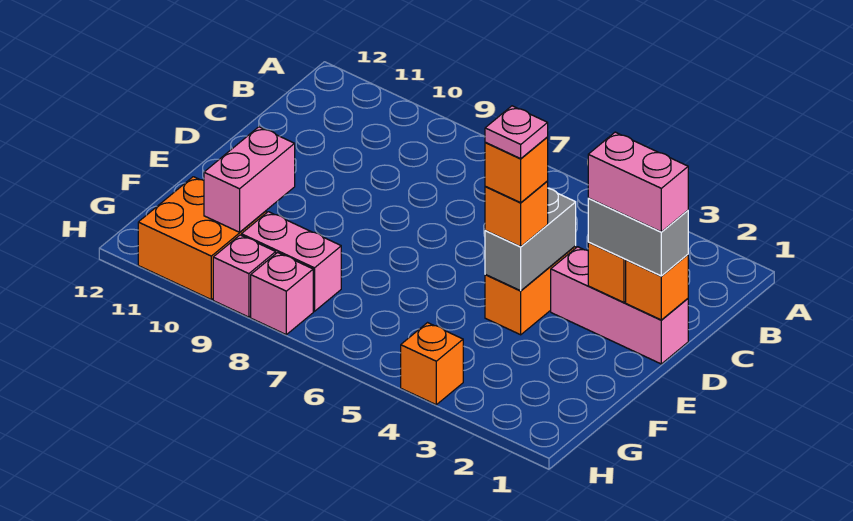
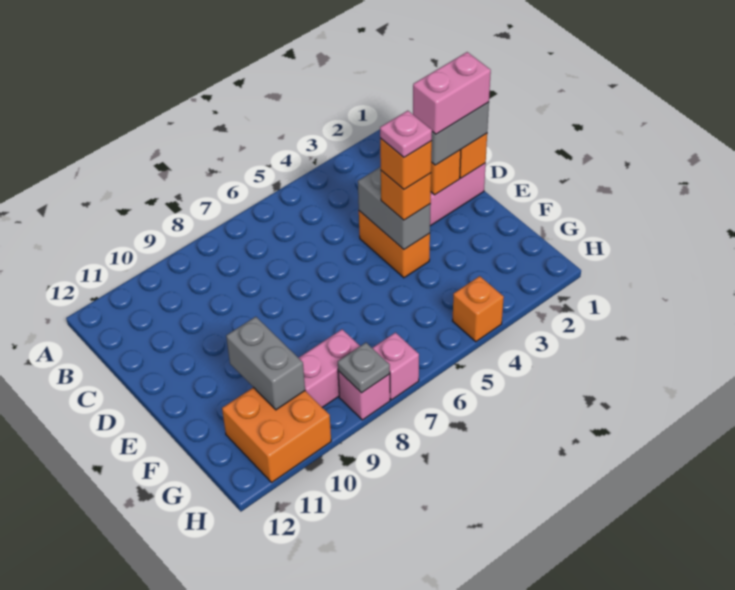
pink 1x2 brick [204,127,295,232] -> grey 1x2 brick [226,317,305,410]
none -> grey 1x1 plate [338,343,390,393]
pink 1x1 brick [213,235,276,317] -> pink 1x1 brick moved to [373,333,419,400]

